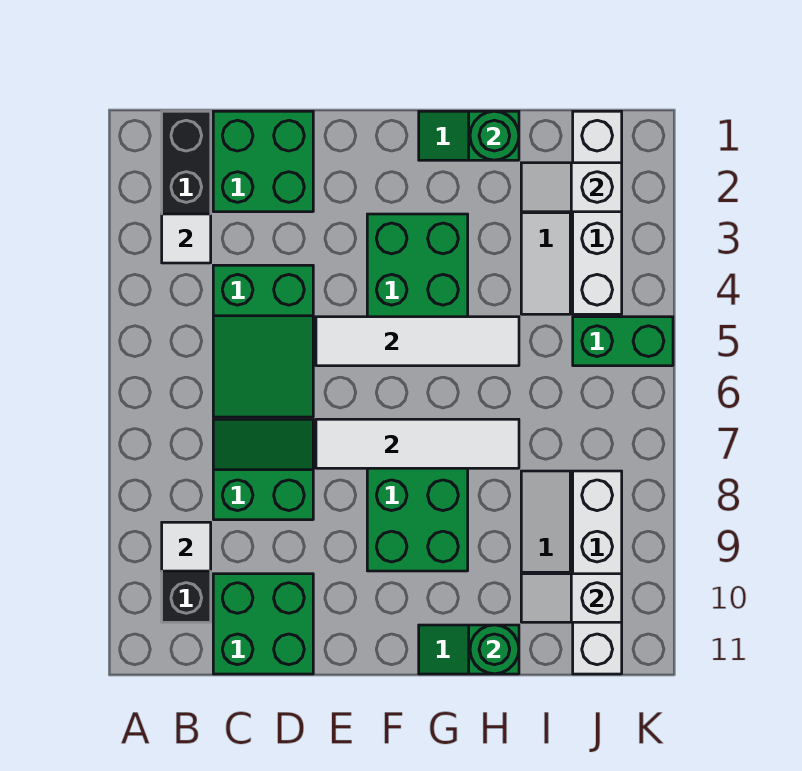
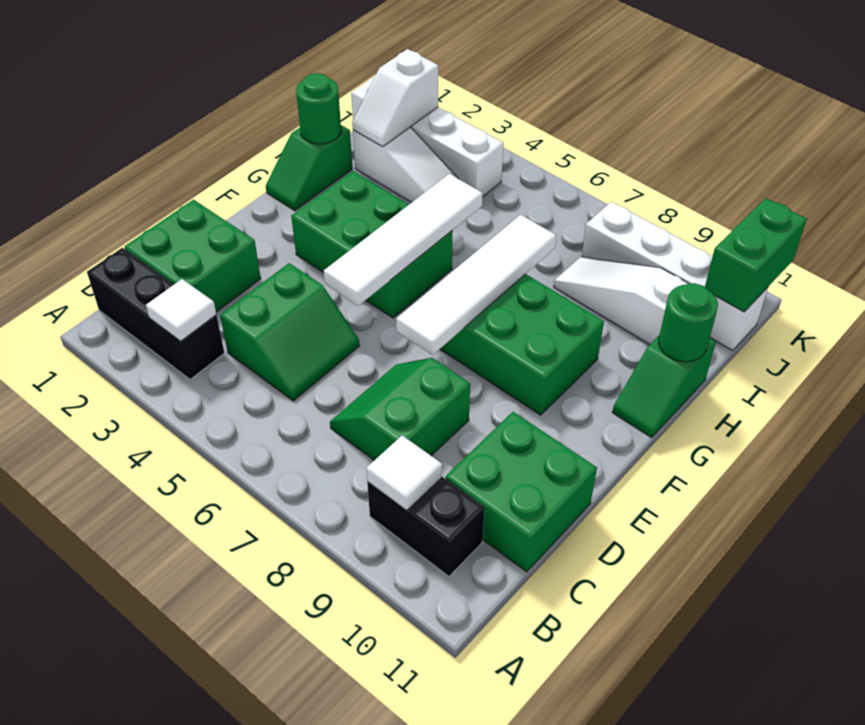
green 2x3 slope [213,265,313,417] -> green 2x2 slope [220,263,359,401]
white 1x2 slope [521,574,622,622] -> none
green 1x2 brick [573,317,673,366] -> green 1x2 brick moved to [705,198,807,312]

